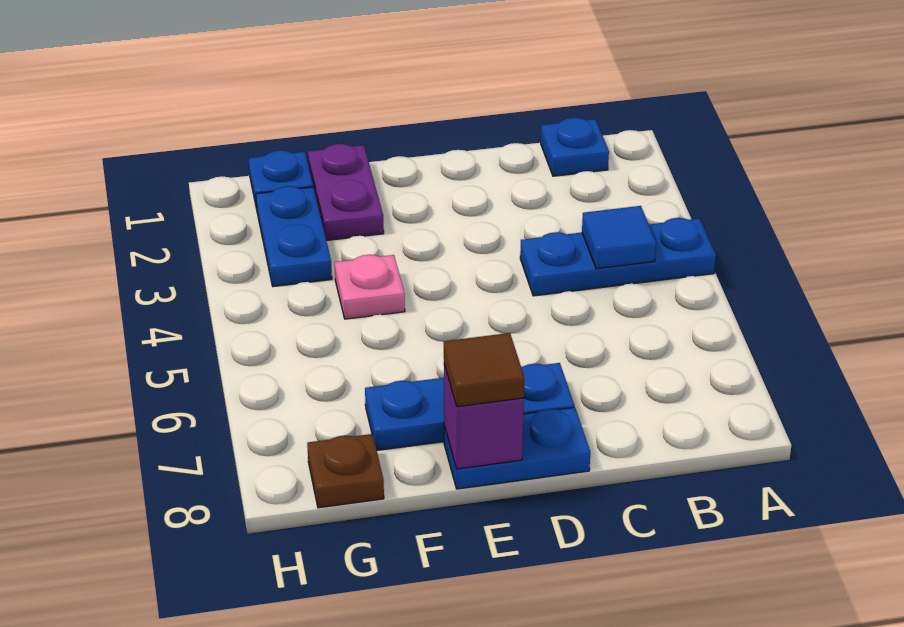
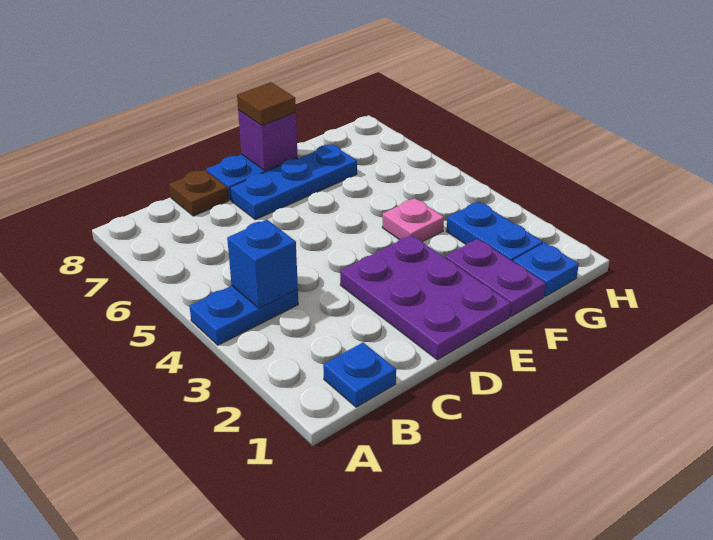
blue 1x3 plate [520,218,716,296] -> blue 1x2 plate [189,286,298,345]
blue 1x1 tile [582,206,656,269] -> blue 1x1 brick [227,220,298,308]
none -> purple 2x3 plate [340,235,511,360]
brown 1x1 plate [307,434,384,508] -> brown 1x1 plate moved to [169,170,228,216]

